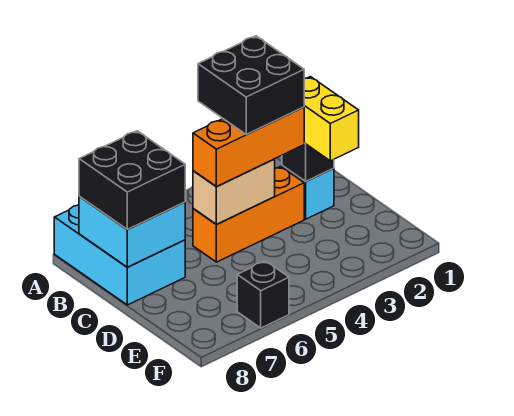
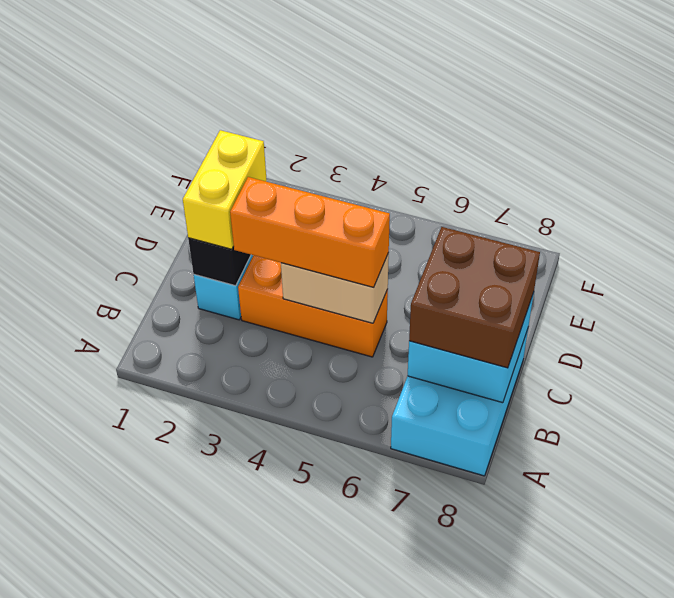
black 2x2 brick [198,36,304,135] -> none
black 2x2 brick [79,131,185,229] -> brown 2x2 brick [409,227,540,368]
black 1x1 brick [237,261,289,328] -> none

